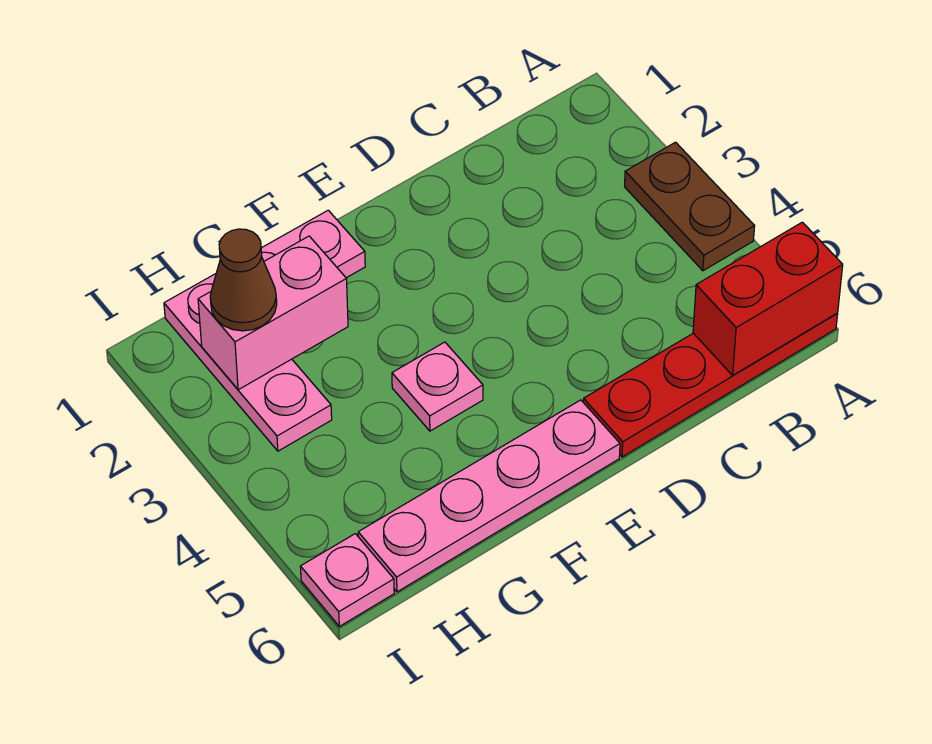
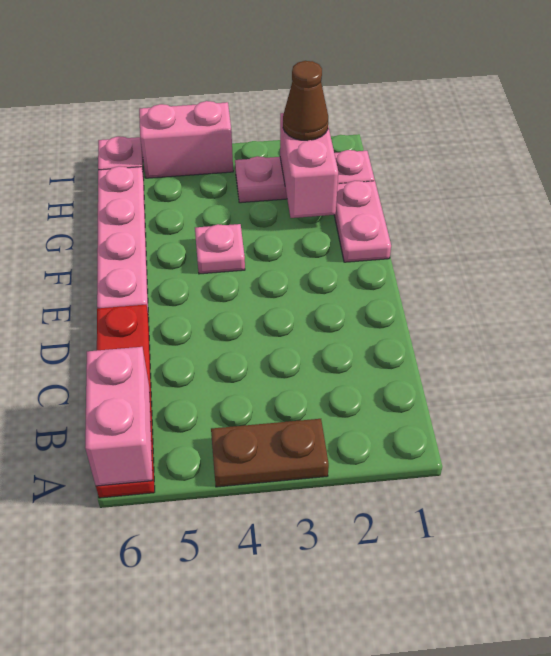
red 1x2 brick [693,222,843,375] -> pink 1x2 brick [85,347,152,486]
none -> pink 1x2 brick [139,101,233,178]

